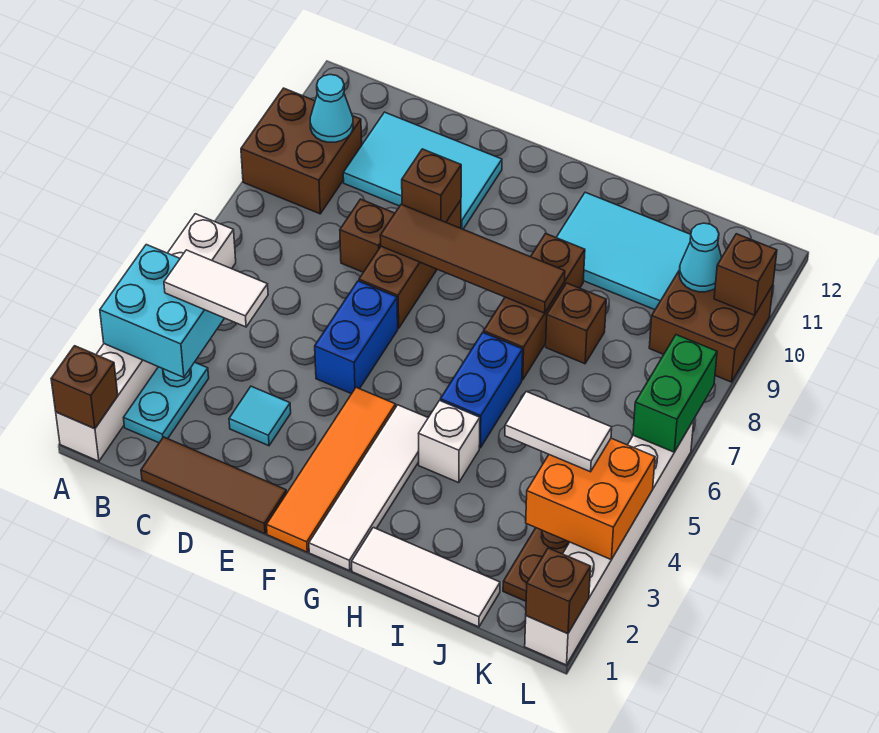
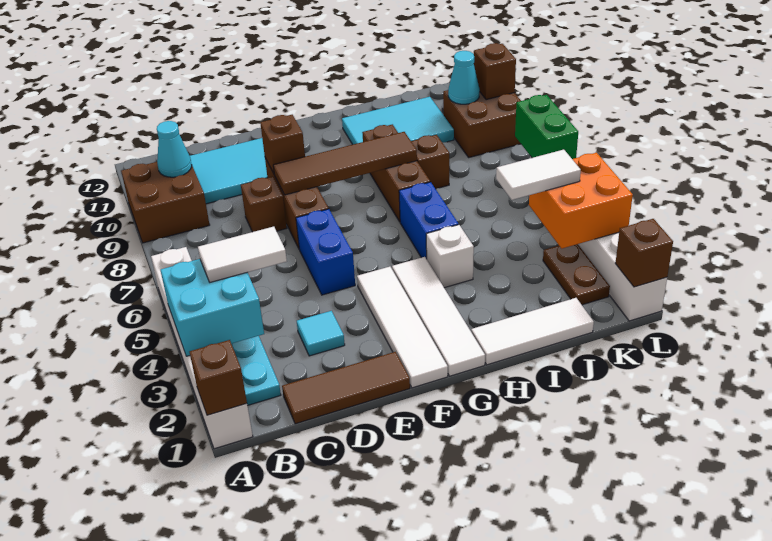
orange 1x4 tile [267,387,396,552] -> white 1x4 tile [357,267,448,388]

